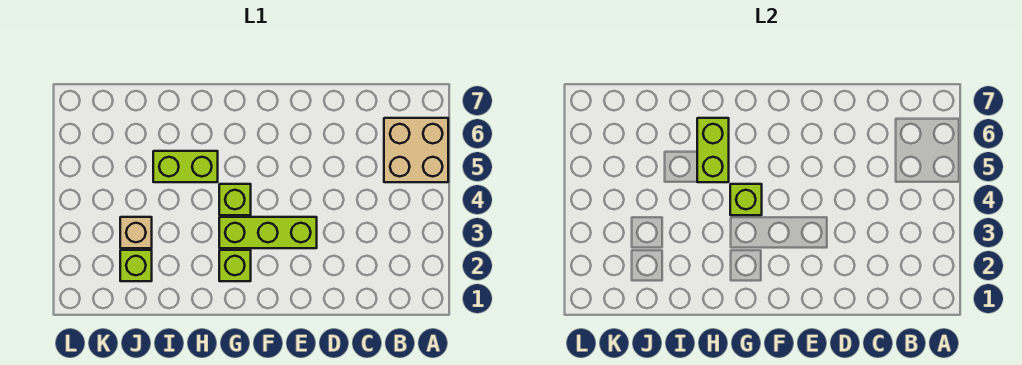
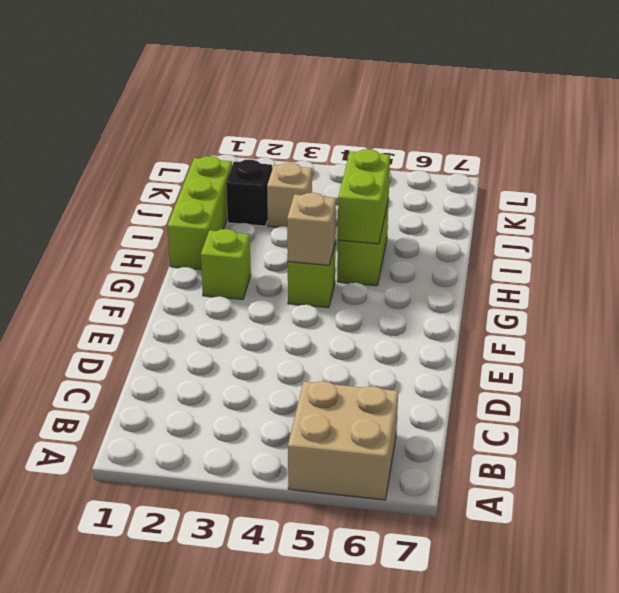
lime 1x3 brick [219,217,317,248] -> lime 1x3 brick moved to [167,156,232,269]
lime 1x1 brick [730,184,762,215] -> tan 1x1 brick [287,193,336,265]
lime 1x2 brick [697,118,729,182] -> lime 1x2 brick turned to [338,149,390,244]
lime 1x1 brick [120,250,152,281] -> black 1x1 brick [226,160,272,226]

